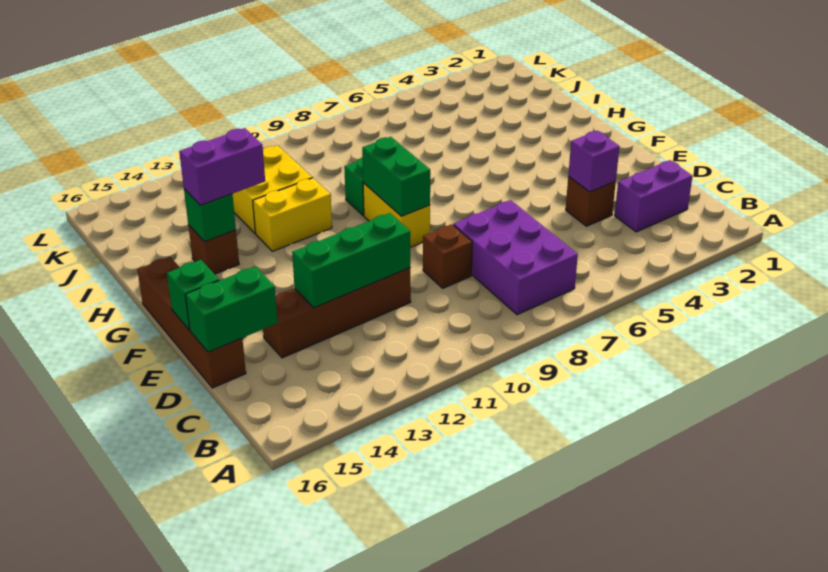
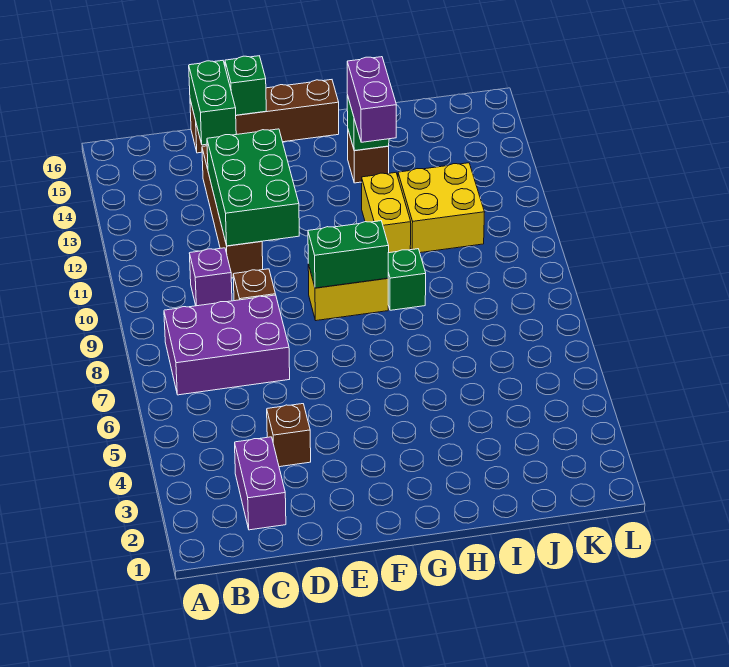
purple 1x1 brick [568,131,620,192] -> purple 1x1 brick moved to [190,248,232,306]
green 1x3 brick [292,213,410,308] -> green 2x3 brick [207,129,299,246]

